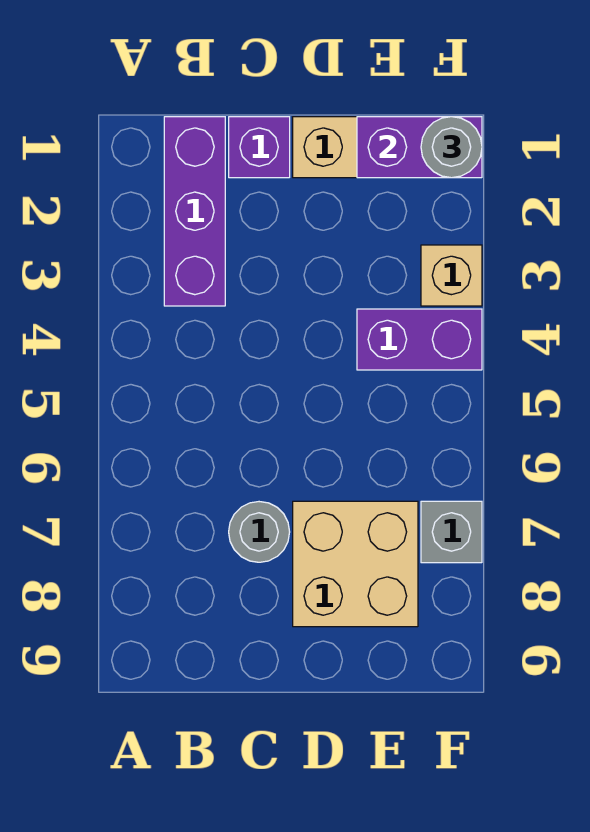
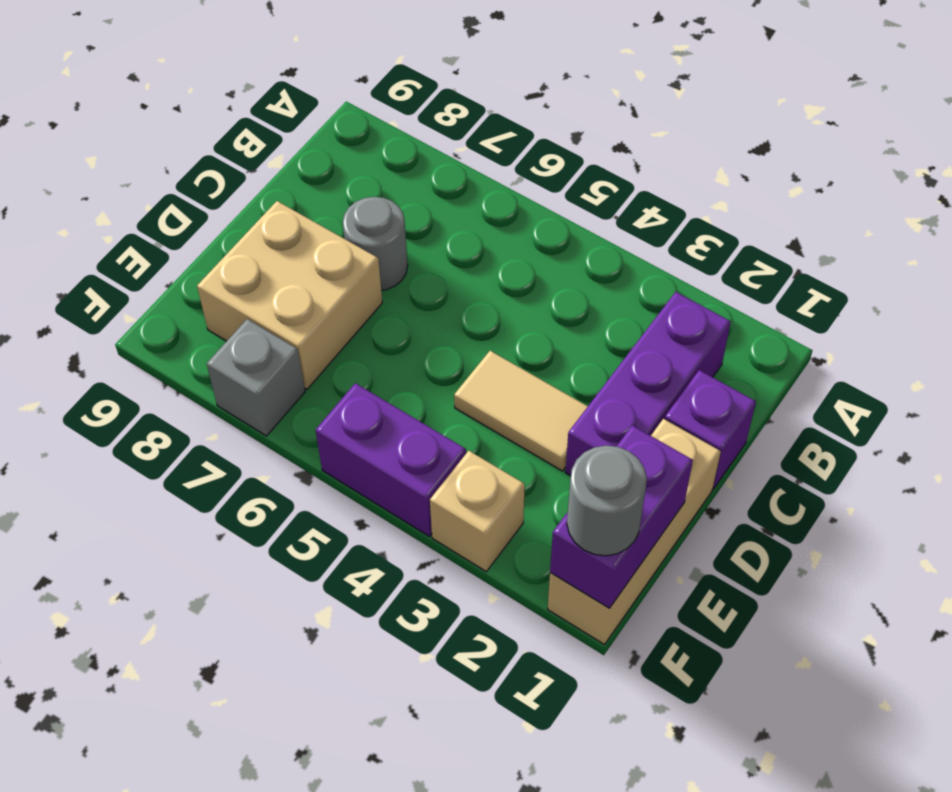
purple 1x3 brick [164,117,225,306] -> purple 1x3 brick turned to [565,292,731,476]
none -> tan 1x2 tile [454,351,588,471]
purple 1x2 brick [357,309,482,370] -> purple 1x2 brick turned to [316,383,466,536]

